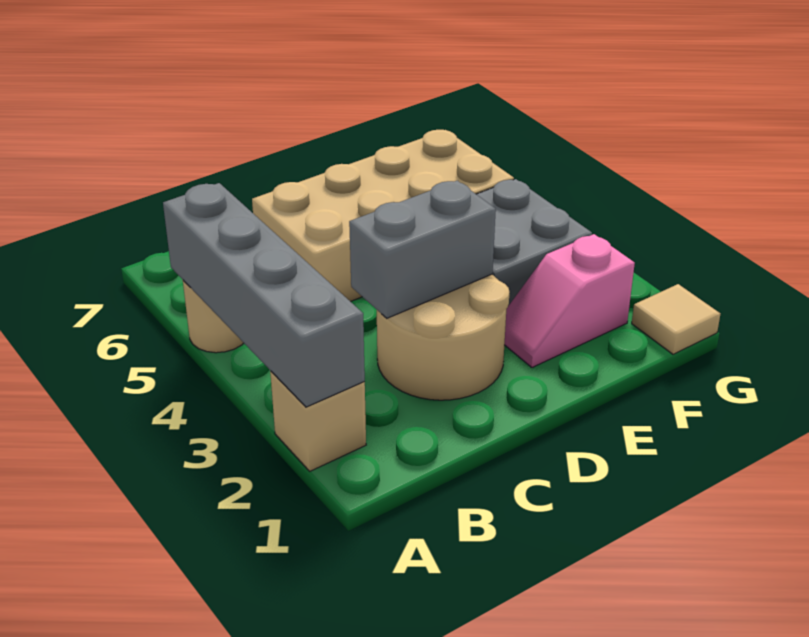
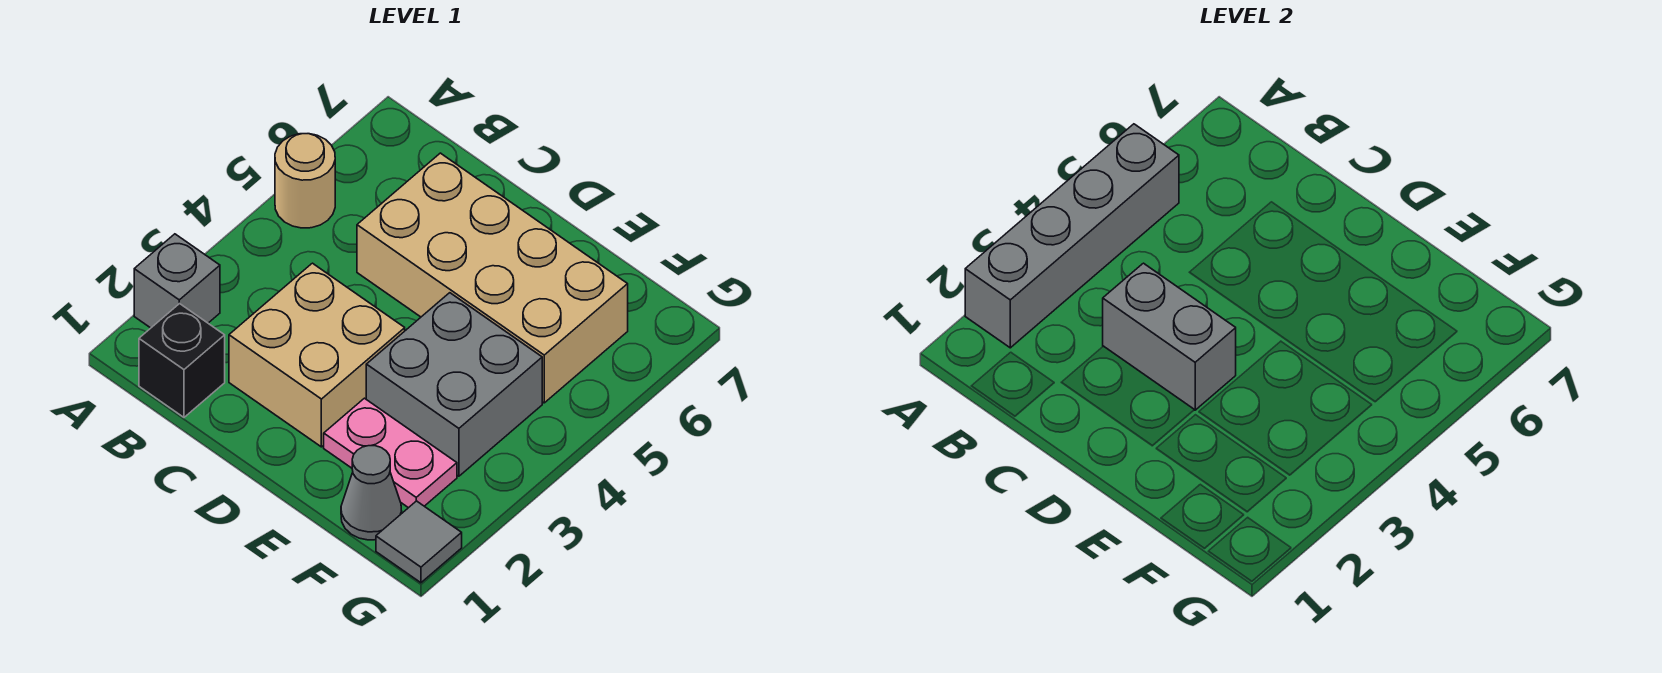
tan 1x1 brick [270,371,366,471] -> grey 1x1 brick [134,234,220,328]
none -> black 1x1 brick [139,303,225,417]
tan 2x2 round brick [377,274,509,400] -> tan 2x2 brick [229,263,405,447]
pink 1x2 slope [504,234,635,367] -> pink 1x2 plate [324,398,457,508]
none -> grey 1x1 cone [341,446,402,540]
tan 1x1 tile [632,284,720,354] -> grey 1x1 tile [376,501,462,583]

